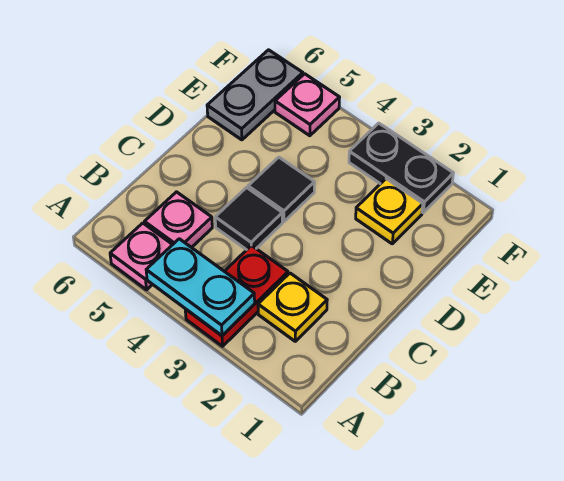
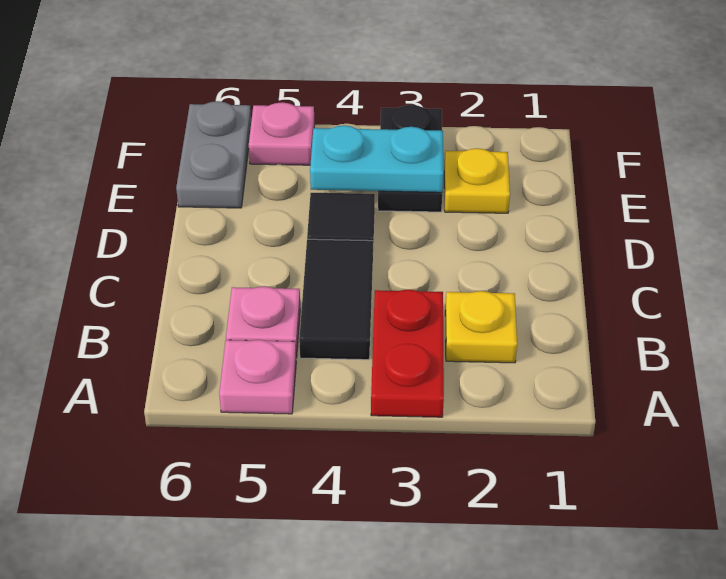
cyan 1x2 plate [146,239,255,336] -> cyan 1x2 plate moved to [310,125,443,192]
black 1x1 tile [215,187,282,250] -> black 1x2 tile [299,239,373,360]
black 1x2 plate [349,123,453,213] -> black 1x2 plate turned to [378,105,442,212]

